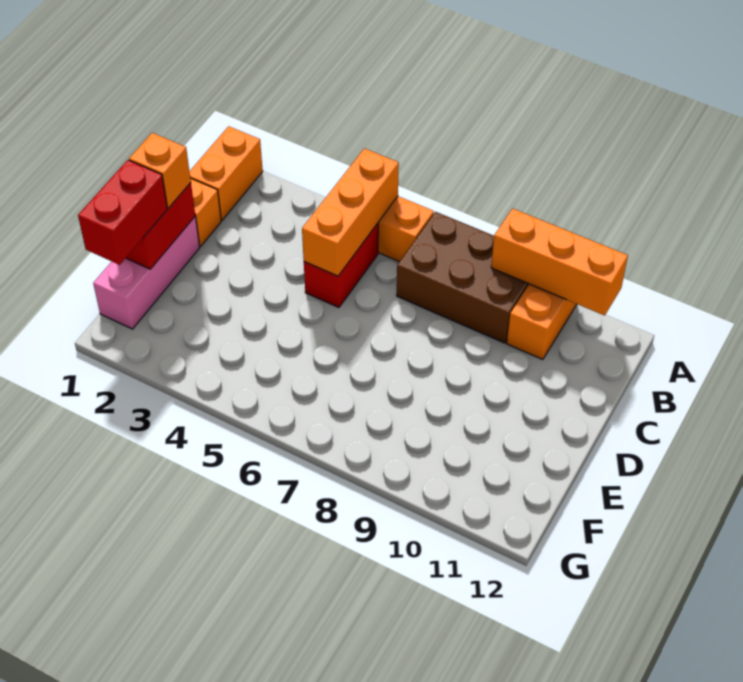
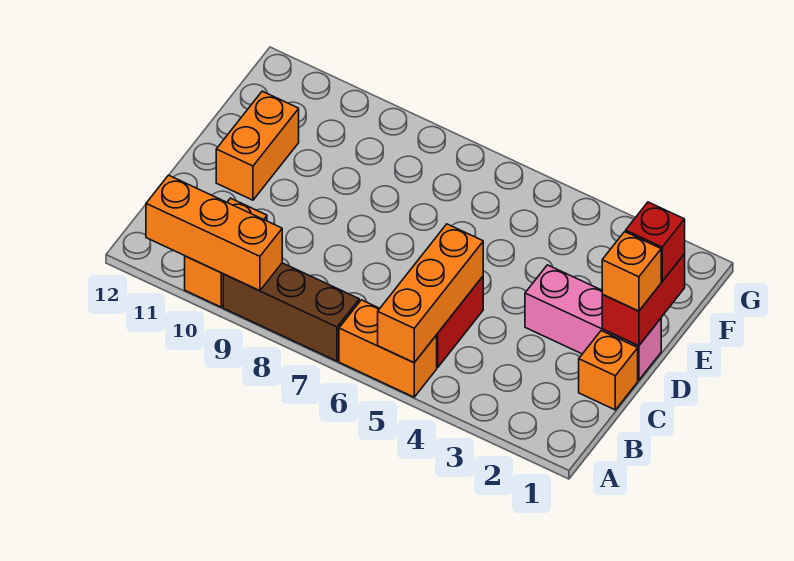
orange 1x2 brick [189,126,263,220] -> orange 1x2 brick moved to [216,91,299,200]
brown 2x3 brick [397,212,529,343] -> brown 1x3 brick [223,263,359,361]
pink 1x3 brick [93,217,200,329] -> pink 1x3 brick turned to [525,265,661,380]
red 1x2 brick [78,160,167,265] -> red 1x1 brick [626,202,685,281]

